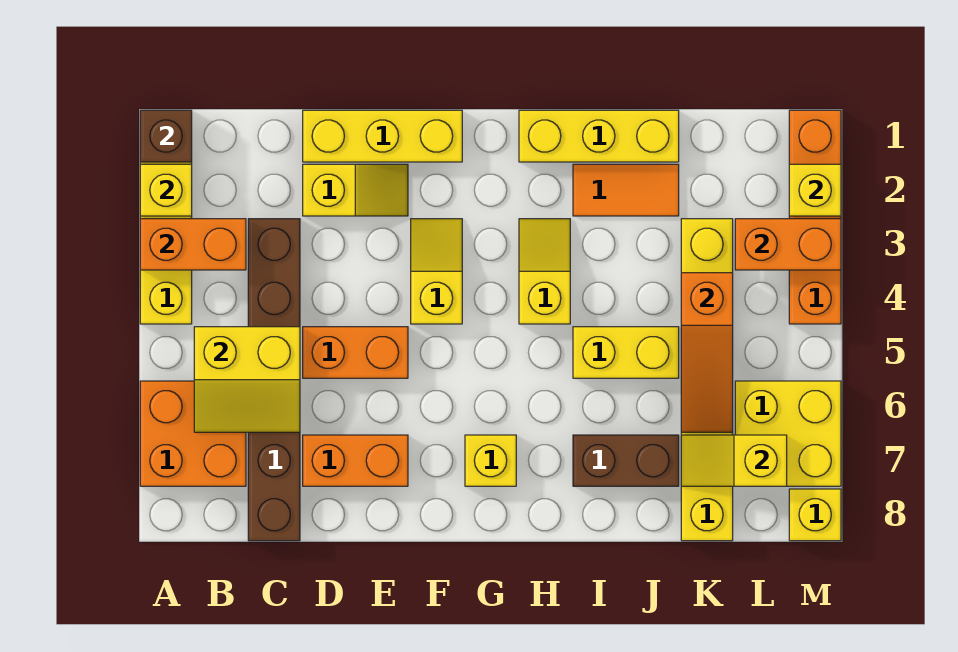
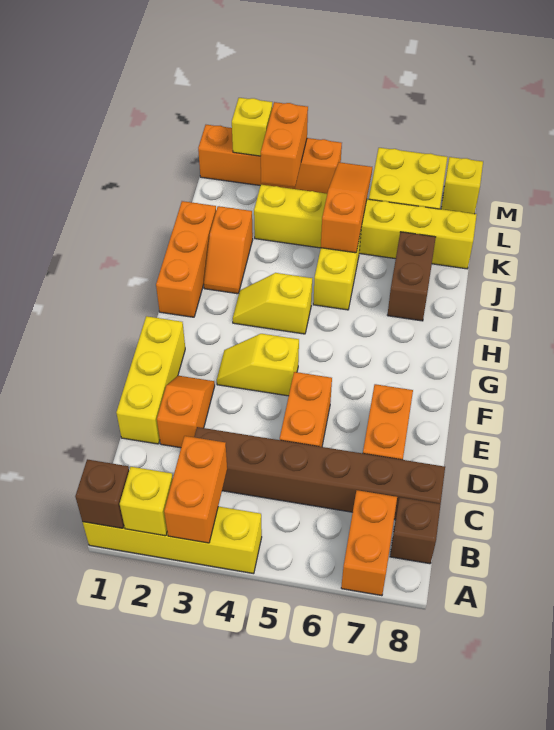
orange 2x2 brick [140,381,246,486] -> orange 1x2 brick [341,490,397,596]
yellow 2x2 slope [194,327,300,432] -> none
none -> brown 1x1 brick [390,497,441,564]
yellow 1x2 slope [303,164,408,216] -> orange 1x2 slope [157,376,215,448]
yellow 1x1 brick [465,435,516,486] -> none
yellow 1x3 brick [519,110,679,162] -> orange 1x3 brick [156,201,216,317]
orange 1x2 tile [573,164,679,216] -> orange 1x2 slope [204,206,253,294]
orange 1x3 slope [681,273,733,432] -> orange 1x3 slope turned to [321,162,372,253]
yellow 1x2 slope [681,435,787,486] -> none

